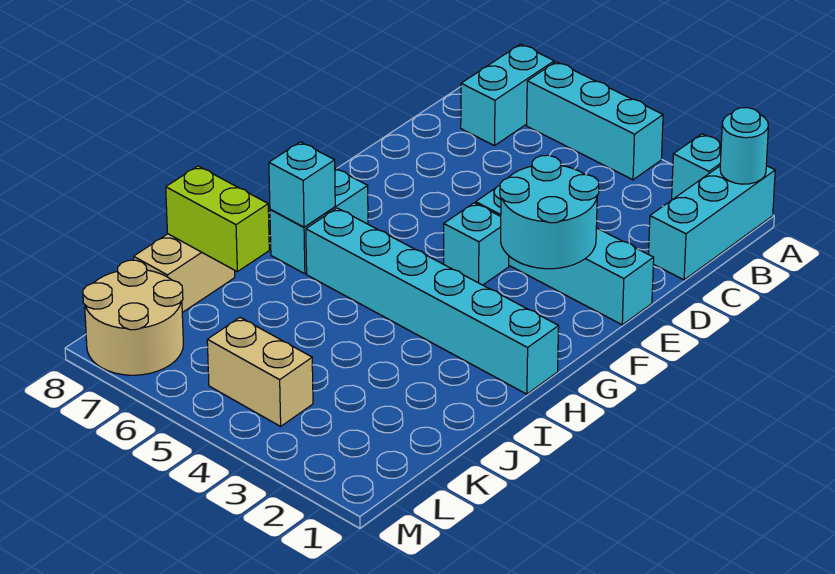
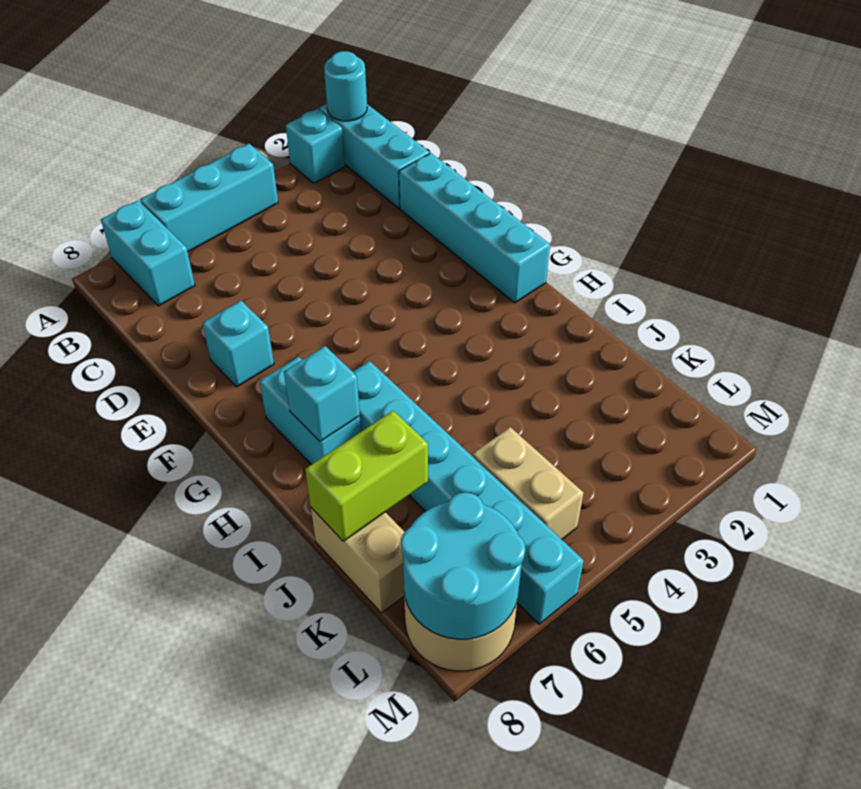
cyan 1x4 brick [476,185,654,325] -> cyan 1x4 brick turned to [399,153,550,303]
cyan 2x2 round brick [500,155,599,269] -> cyan 2x2 round brick moved to [401,492,525,639]
cyan 1x1 brick [444,203,509,285] -> cyan 1x1 brick moved to [203,301,274,387]
cyan 1x6 brick [306,208,559,394] -> cyan 1x6 brick turned to [353,361,584,624]
tan 1x2 brick [207,317,313,426] -> tan 1x2 brick turned to [473,427,583,539]

